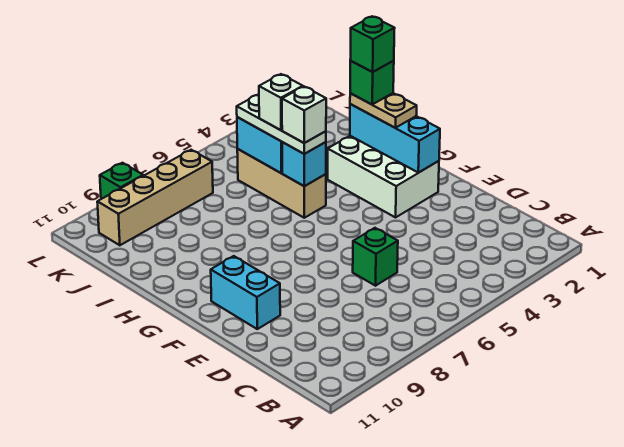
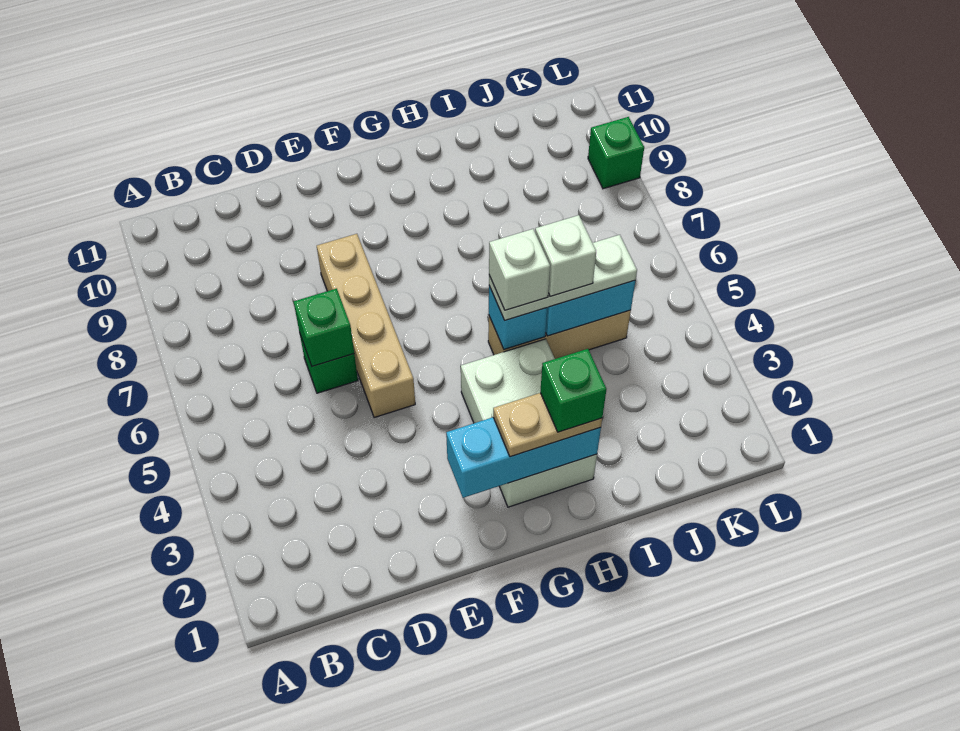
cyan 1x2 brick [211,256,280,329] -> none
white 2x3 brick [328,136,439,217] -> white 2x3 brick turned to [461,339,597,507]
green 1x1 brick [350,16,395,72] -> green 1x1 brick moved to [294,288,354,366]
tan 1x4 brick [97,150,213,245] -> tan 1x4 brick moved to [317,234,415,418]

